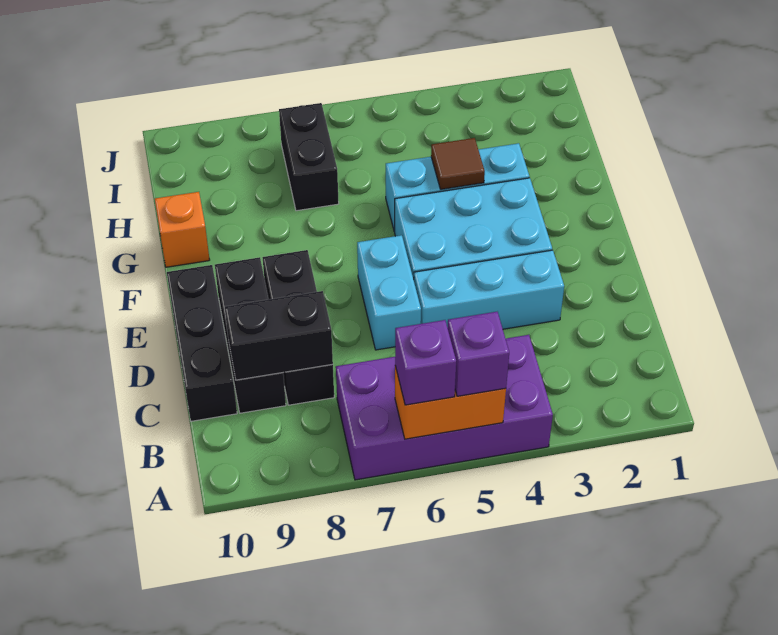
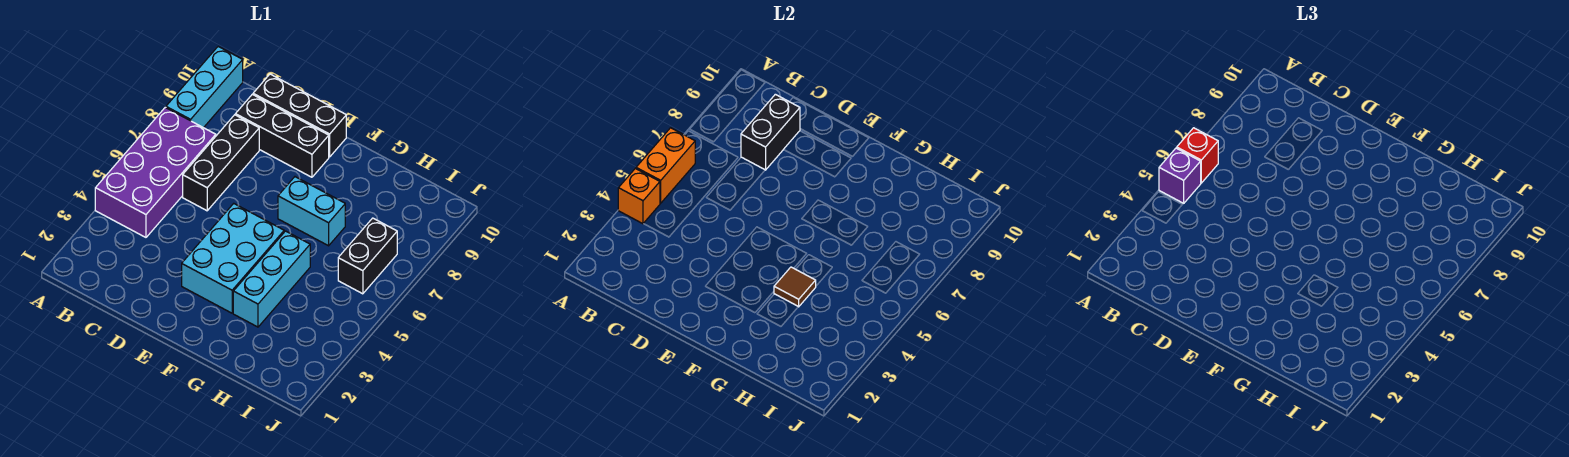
purple 1x1 brick [395,320,456,405] -> red 1x1 brick [1177,128,1218,183]
black 1x3 brick [262,250,334,405] -> black 1x3 brick turned to [183,115,259,211]
cyan 1x3 brick [414,250,564,329] -> cyan 1x3 brick moved to [166,47,243,128]
cyan 1x2 brick [357,235,421,350] -> cyan 1x2 brick moved to [278,177,345,246]
orange 1x1 brick [155,192,210,267] -> orange 1x1 brick moved to [618,168,660,224]
black 1x2 brick [279,103,339,211] -> black 1x2 brick turned to [338,218,397,294]

